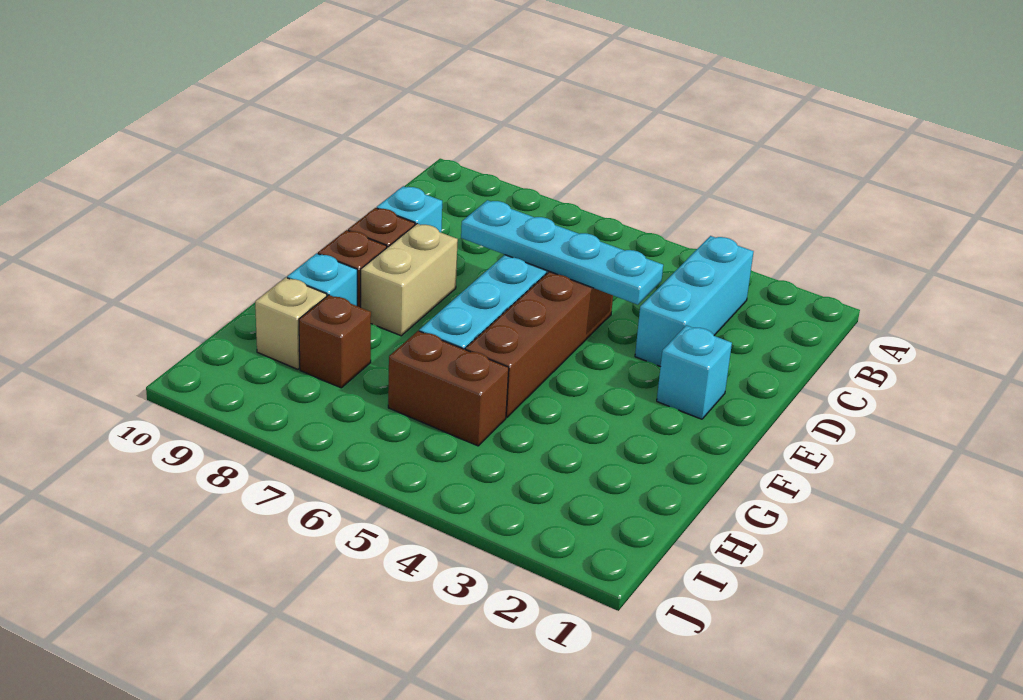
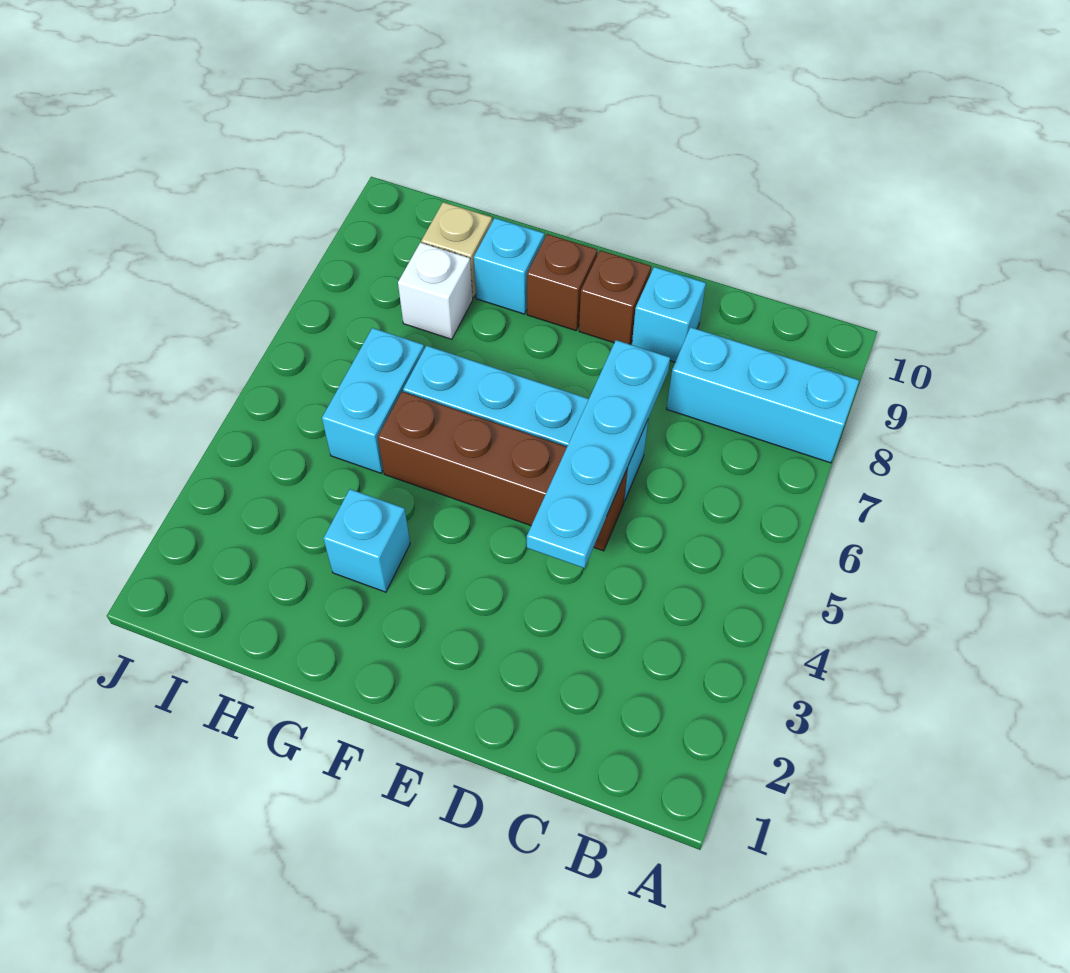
cyan 1x3 brick [635,236,754,367] -> cyan 1x3 brick moved to [667,327,859,463]
cyan 1x1 brick [657,325,732,419] -> cyan 1x1 brick moved to [323,489,410,592]
tan 1x2 brick [361,224,458,336] -> none
brown 1x2 brick [388,331,509,446] -> cyan 1x2 brick [322,328,424,473]
brown 1x1 brick [299,295,371,388] -> white 1x1 brick [398,243,473,339]

